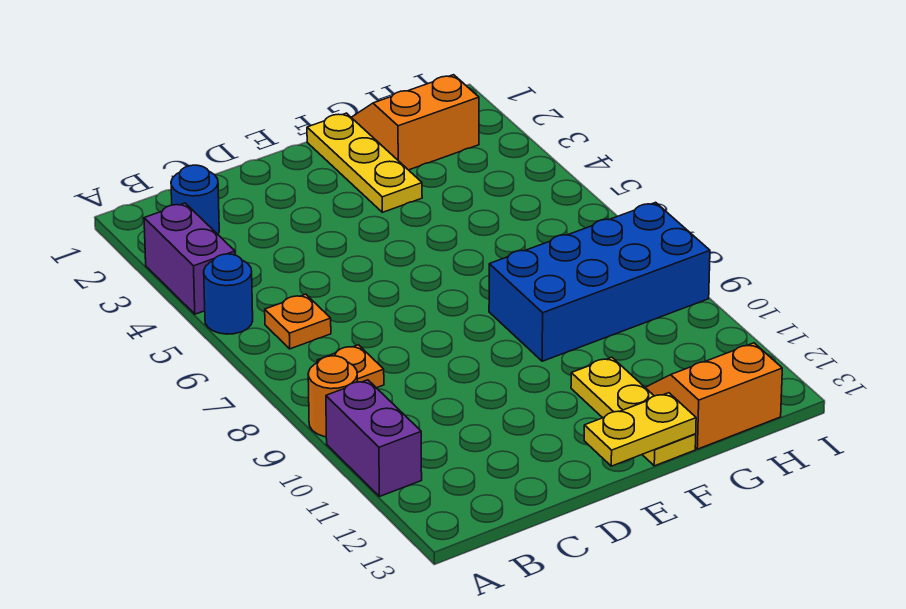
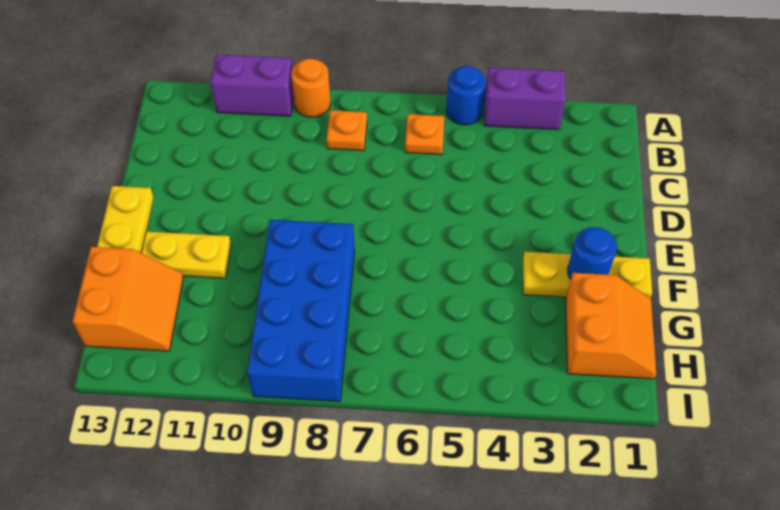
blue 1x1 round brick [171,165,219,234] -> blue 1x1 round brick moved to [567,227,617,279]

